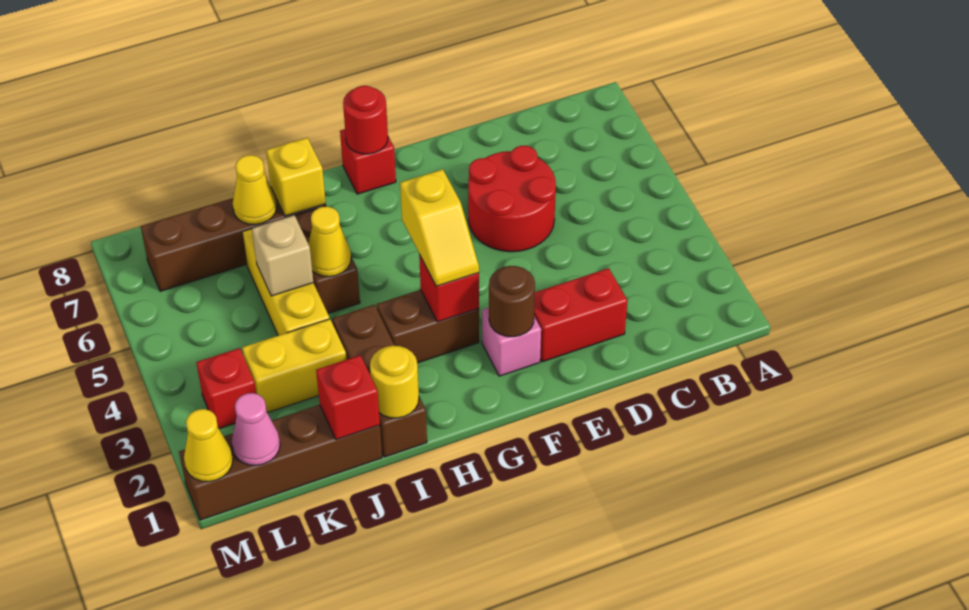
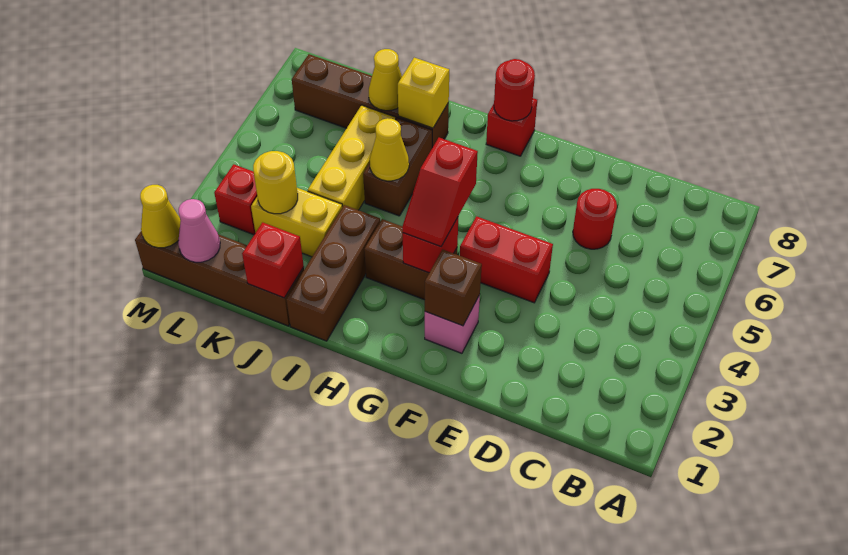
red 1x2 brick [534,268,628,362] -> red 1x2 brick moved to [460,216,553,303]
red 2x2 round brick [468,146,556,252] -> red 1x1 round brick [573,189,617,249]
brown 1x1 round brick [489,266,535,337] -> brown 1x1 brick [425,250,482,326]
yellow 1x2 slope [400,169,479,286] -> red 1x2 slope [402,138,478,247]
yellow 1x1 round brick [370,346,419,418] -> yellow 1x1 round brick moved to [253,151,298,214]
tan 1x1 brick [252,215,313,296] -> none

